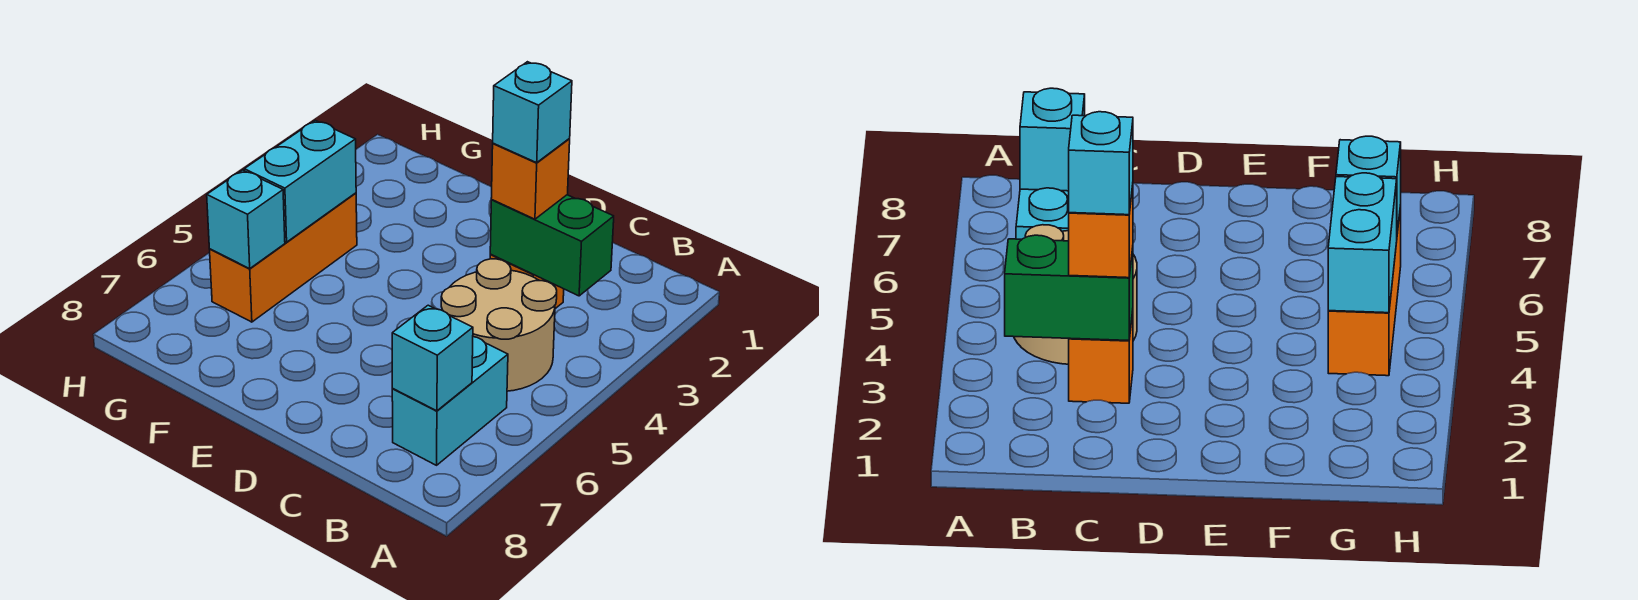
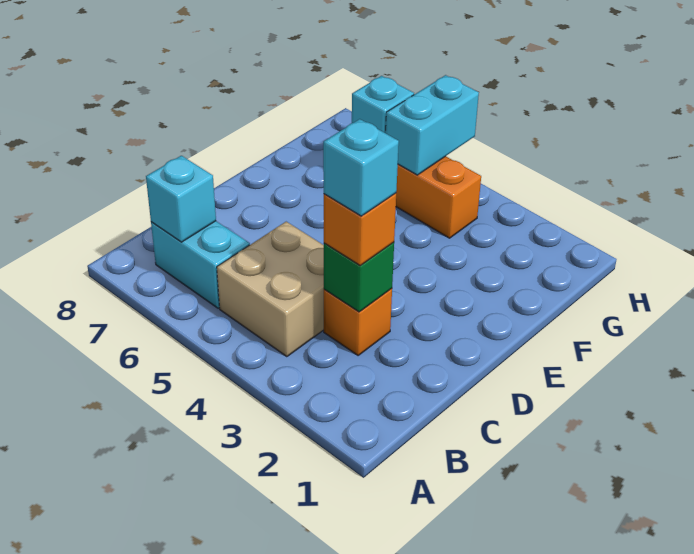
green 1x2 brick [490,195,614,296] -> green 1x1 brick [324,242,394,312]
tan 2x2 round brick [441,259,557,391] -> tan 2x2 brick [217,222,324,357]
cyan 1x2 brick [244,120,356,242] -> cyan 1x2 brick turned to [386,75,479,175]

